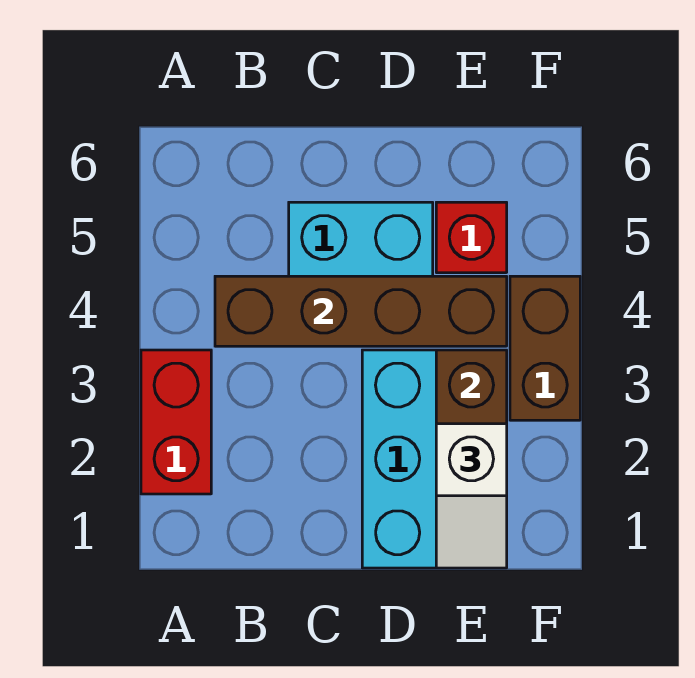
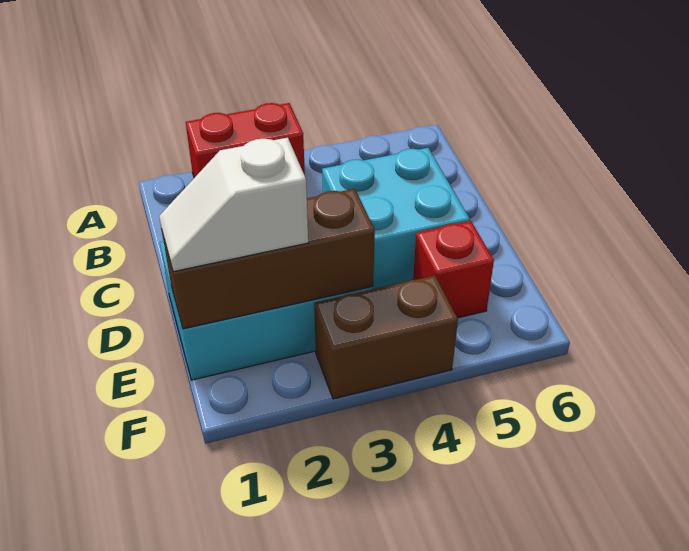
brown 1x4 brick [215,276,507,346] -> none

